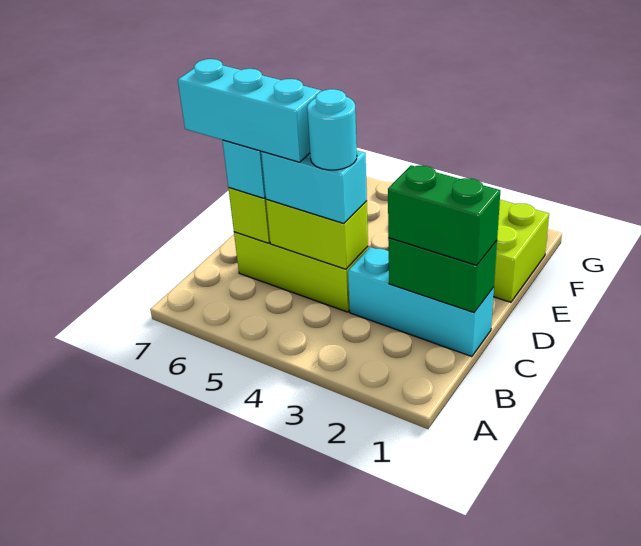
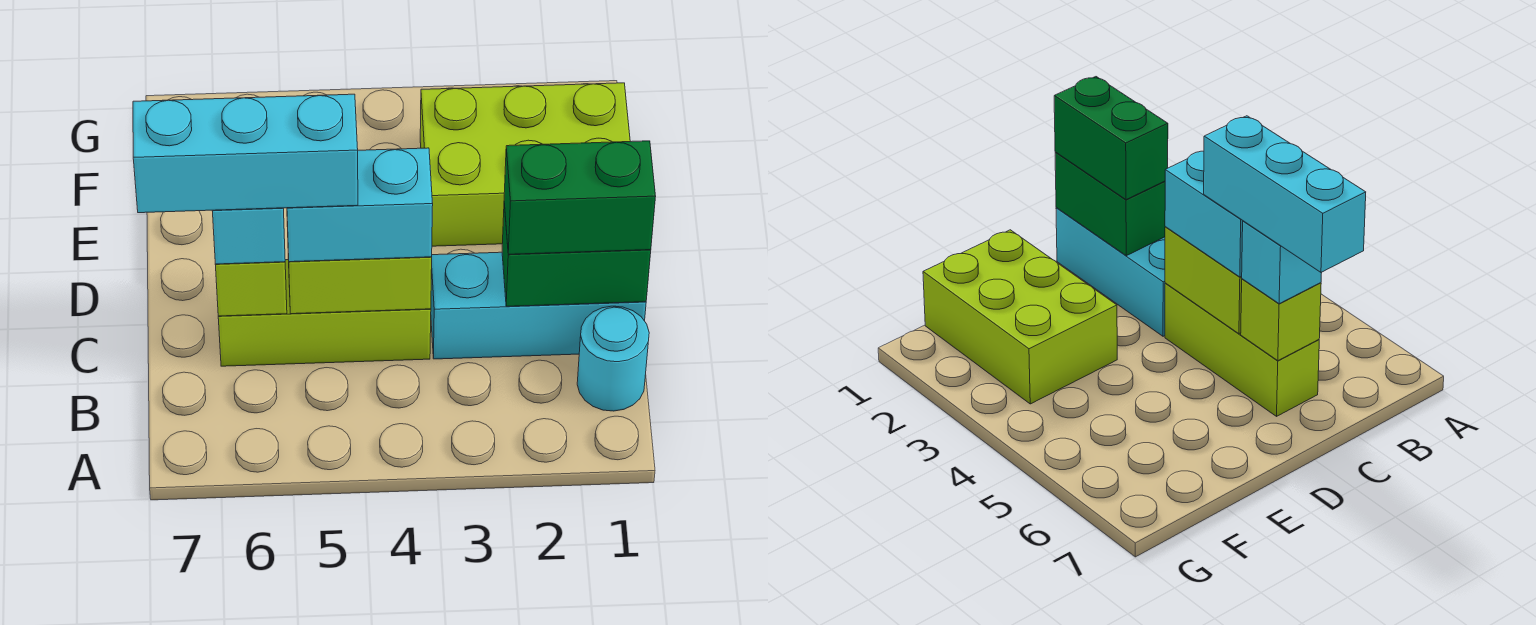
cyan 1x1 round brick [307,89,357,170] -> cyan 1x1 round brick moved to [577,306,649,411]

